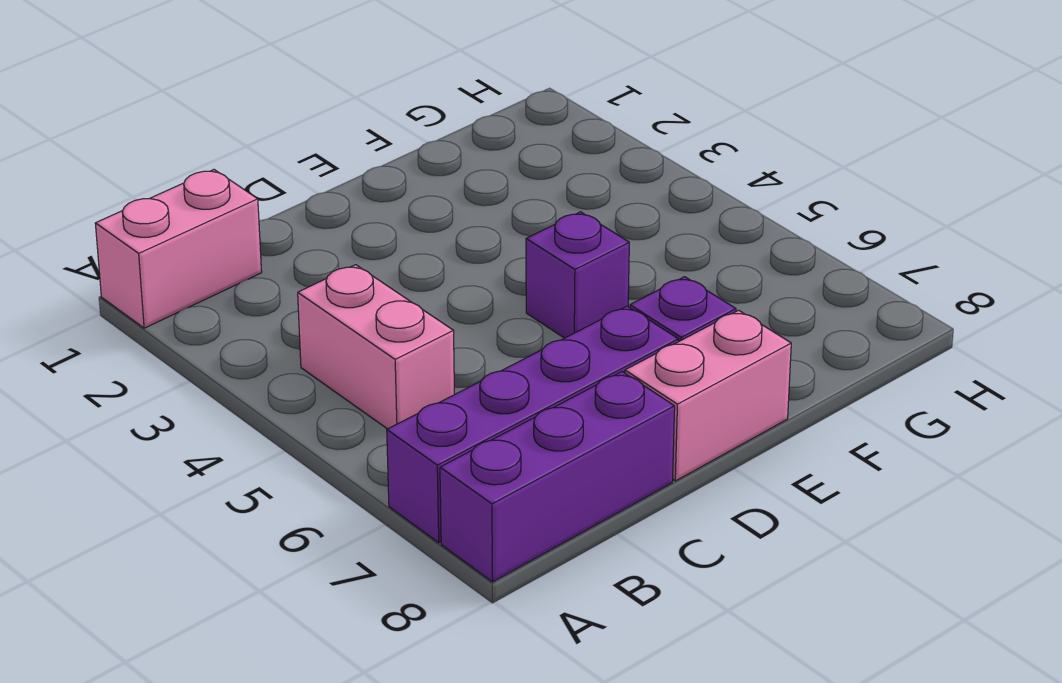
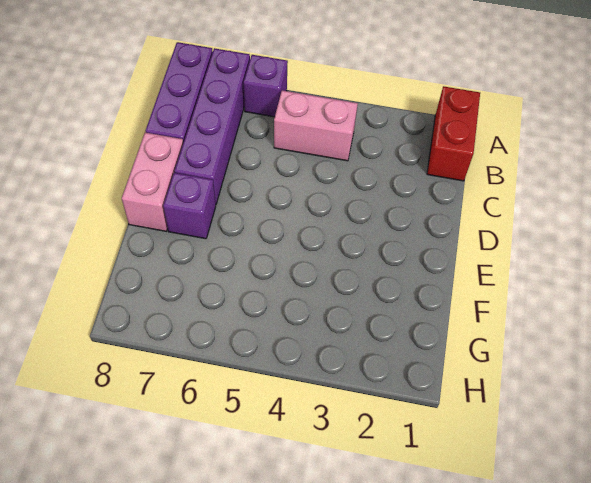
pink 1x2 brick [95,170,262,328] -> red 1x2 brick [427,86,480,181]
purple 1x1 brick [526,212,629,338] -> purple 1x1 brick moved to [244,55,288,117]

